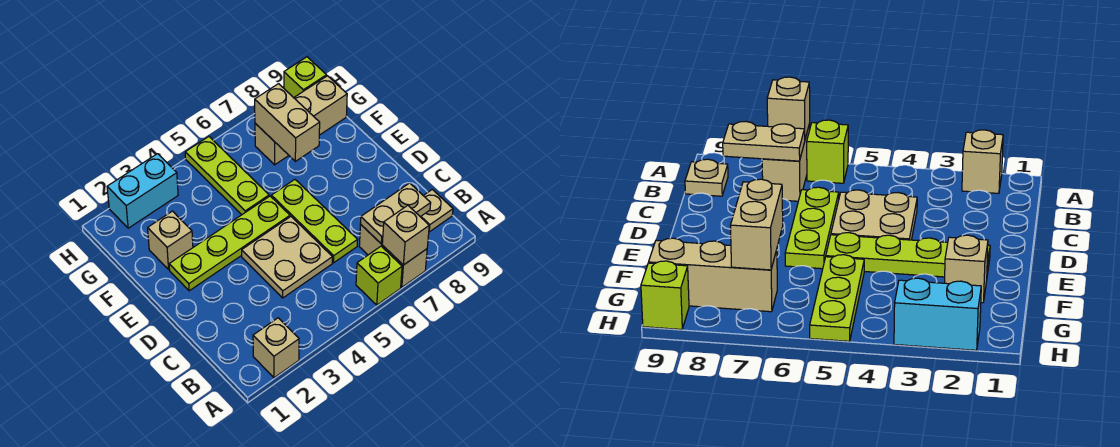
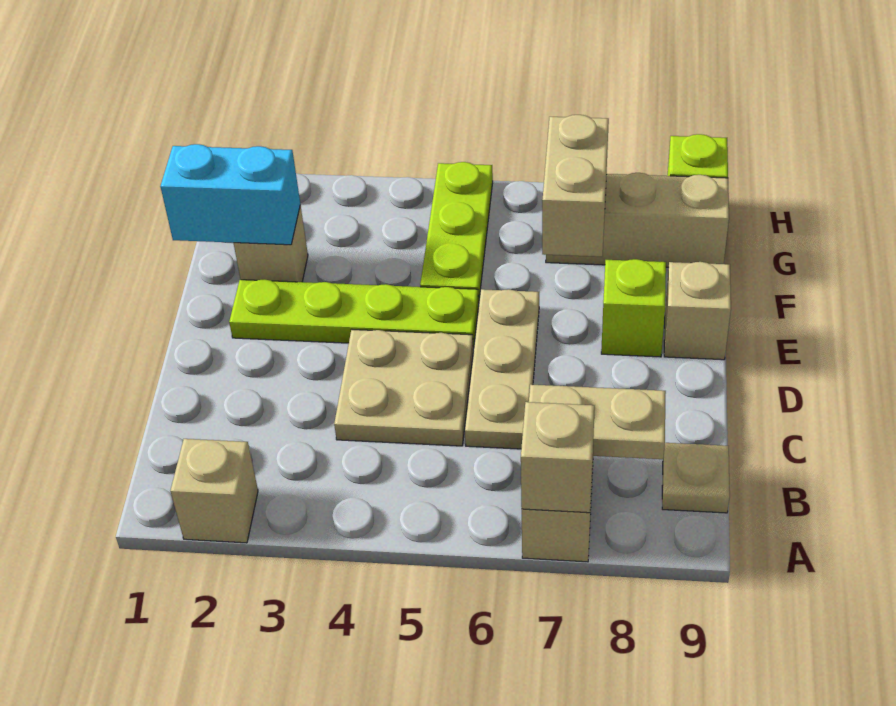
lime 1x1 brick [356,246,402,305] -> lime 1x1 brick moved to [601,259,666,357]
lime 1x3 plate [271,180,357,263] -> tan 1x3 plate [465,289,539,449]
none -> tan 1x1 brick [664,262,731,360]
cyan 1x2 brick [107,154,178,228] -> cyan 1x2 brick moved to [160,144,300,245]

